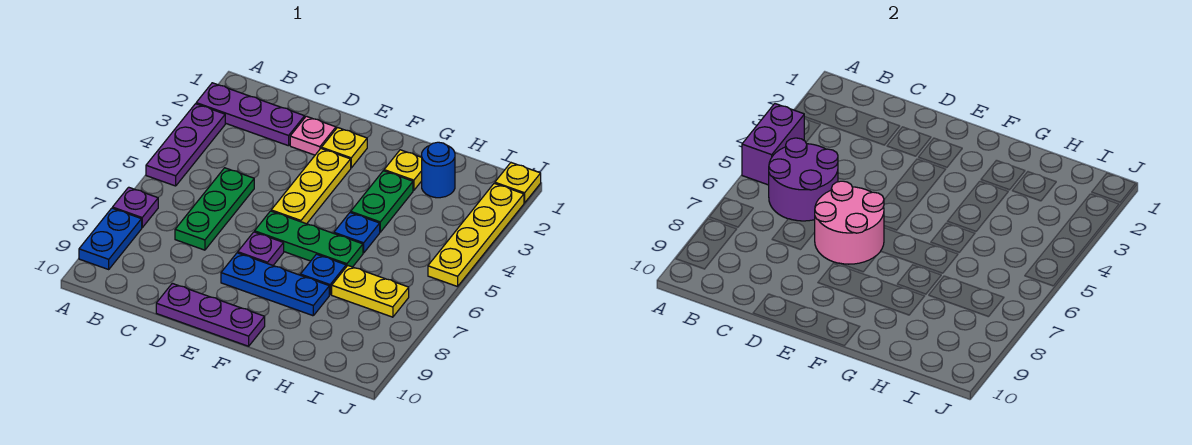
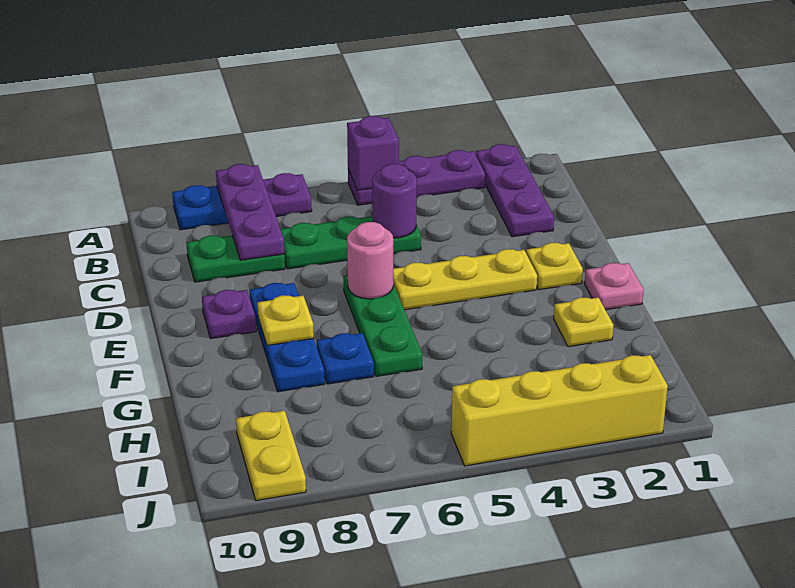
purple 1x2 brick [742,104,804,185] -> purple 1x1 brick [347,116,399,190]
purple 2x2 round brick [769,138,838,221] -> purple 1x1 round brick [372,164,417,238]
pink 1x1 plate [290,116,336,155] -> pink 1x1 plate moved to [585,263,644,310]
pink 2x2 round brick [814,181,884,264] -> pink 1x1 round brick [347,222,394,299]
purple 1x3 plate [156,283,265,346] -> purple 1x3 plate moved to [216,164,284,260]
purple 1x1 plate [238,232,284,265] -> purple 1x1 plate moved to [202,290,256,339]
green 1x2 plate [351,171,413,232] -> green 1x2 plate moved to [186,236,285,282]
blue 1x1 plate [334,213,380,253] -> none
blue 1x1 round brick [422,142,455,198] -> none
yellow 1x2 plate [332,266,409,317] -> yellow 1x2 plate moved to [236,410,306,501]
yellow 1x1 plate [495,163,541,203] -> yellow 1x1 plate moved to [258,295,314,345]
yellow 1x4 plate [428,183,524,287] -> yellow 1x4 brick [451,355,668,466]

